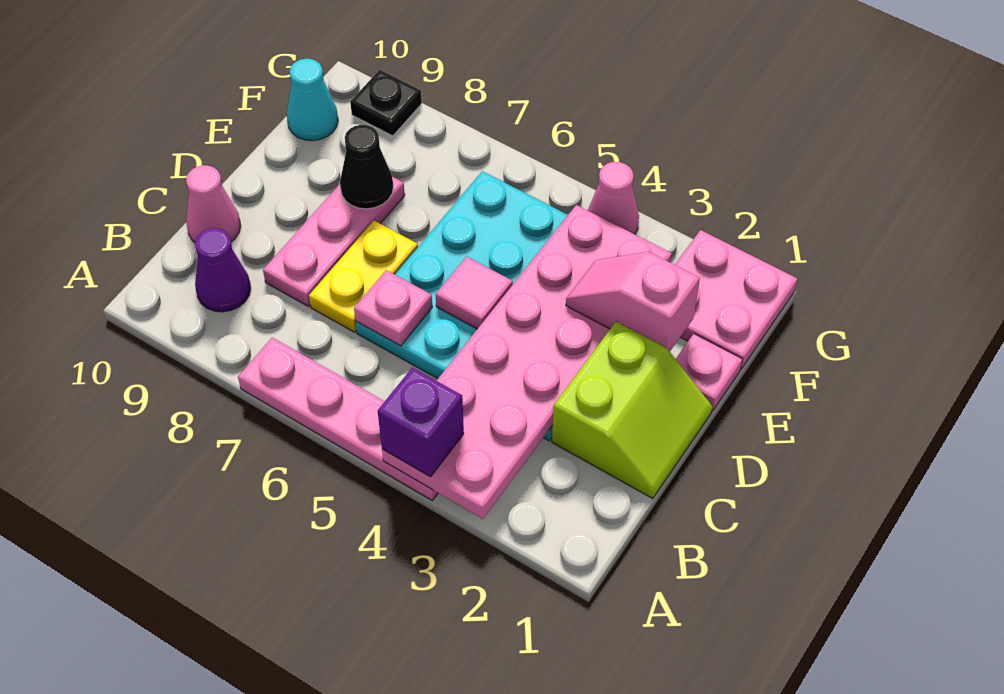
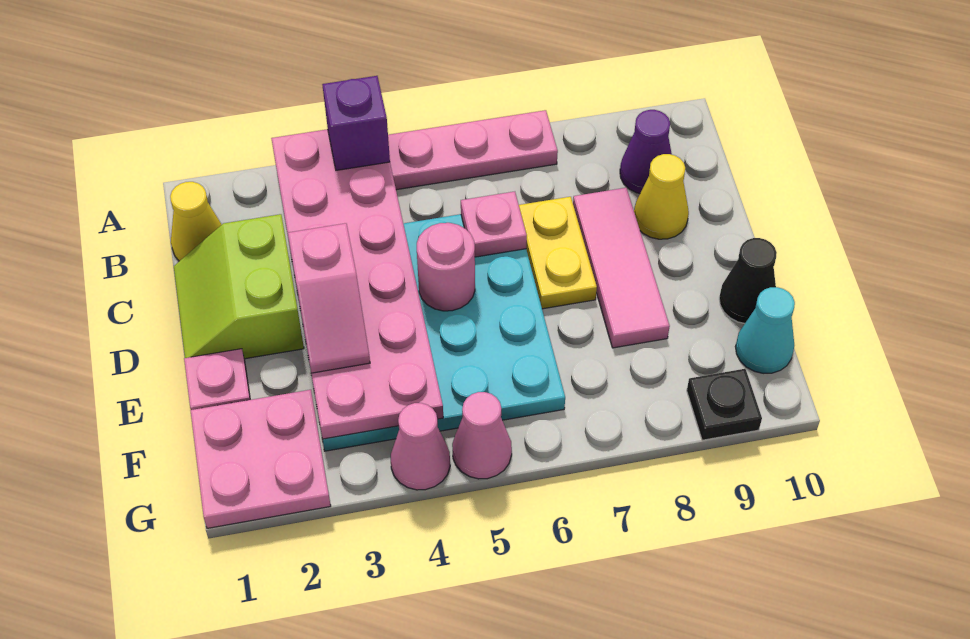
none -> yellow 1x1 cone [170,182,222,261]
pink 1x3 plate [263,177,405,307] -> pink 1x3 tile [573,188,670,348]
none -> yellow 1x1 cone [634,154,689,239]
pink 1x1 cone [186,165,241,242] -> pink 1x1 cone moved to [452,392,512,479]
pink 1x1 tile [436,256,513,329] -> pink 1x1 round brick [417,223,475,311]
pink 1x2 slope [566,252,700,352] -> pink 1x2 slope turned to [288,223,370,373]
black 1x1 cone [340,125,393,209] -> black 1x1 cone moved to [719,238,777,324]

